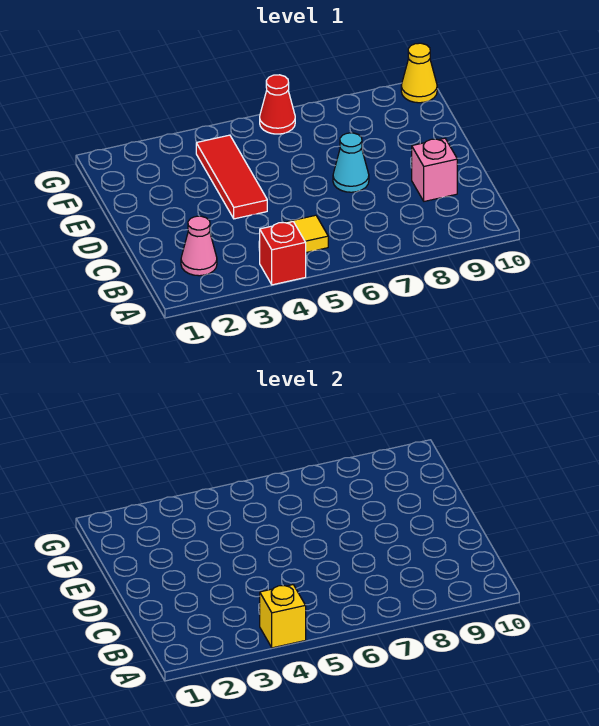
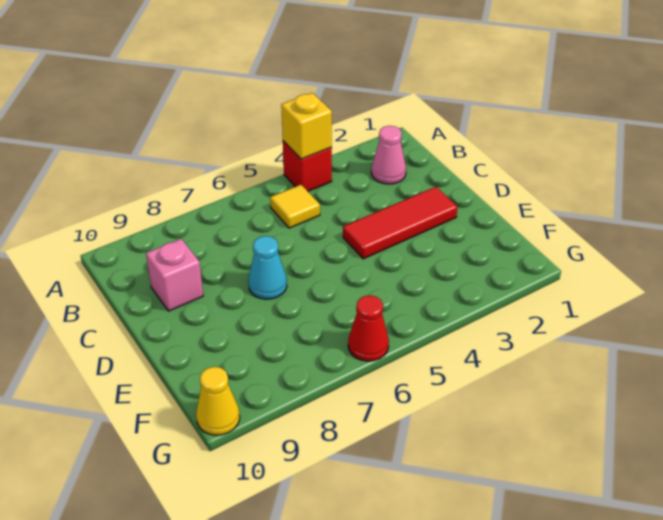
red 1x3 tile [196,135,267,219] -> red 1x3 tile turned to [343,187,457,259]

